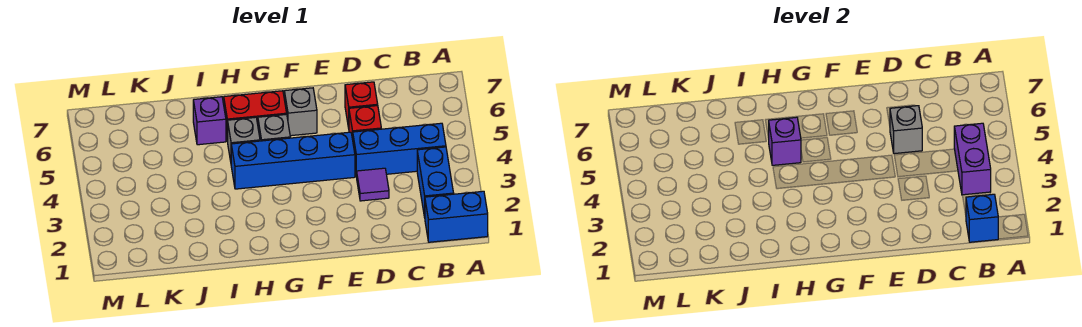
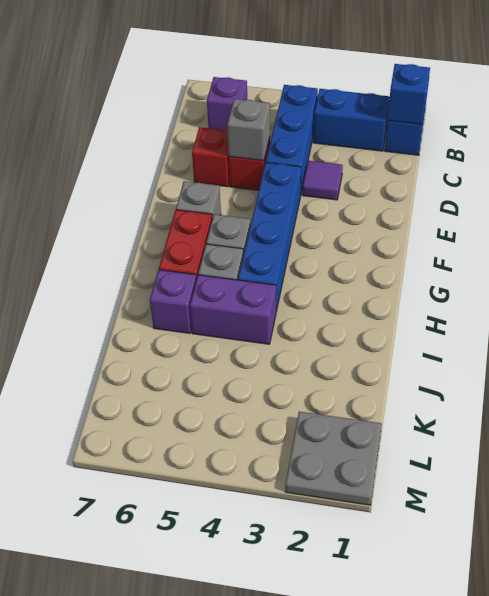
purple 1x2 brick [954,123,991,195] -> purple 1x2 brick moved to [190,275,276,344]
purple 1x1 brick [769,117,801,165] -> purple 1x1 brick moved to [207,77,247,130]
none -> grey 2x2 plate [285,411,382,505]

